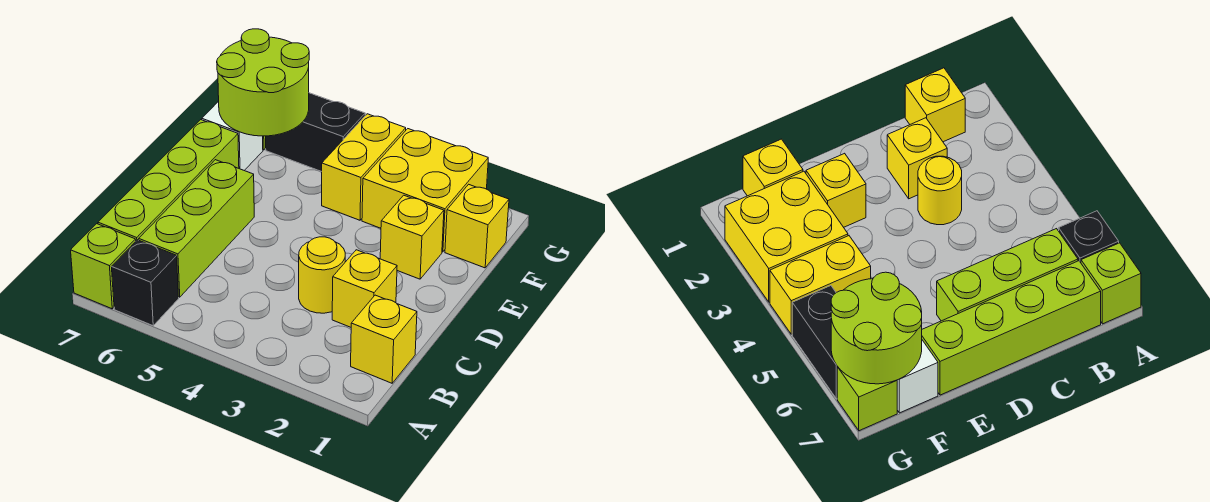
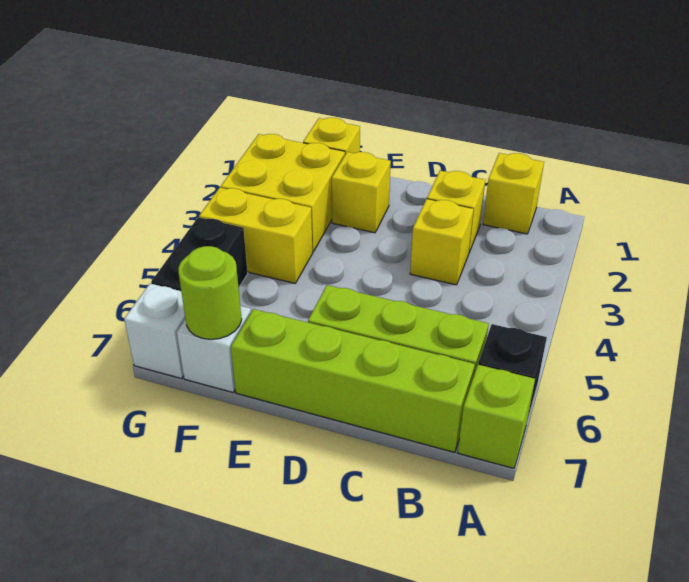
yellow 1x1 round brick [299,237,345,313] -> yellow 1x1 brick [410,199,474,285]
lime 2x2 round brick [217,29,309,136] -> lime 1x1 round brick [178,246,242,339]
lime 1x1 brick [837,367,897,431] -> white 1x1 brick [124,284,185,379]

